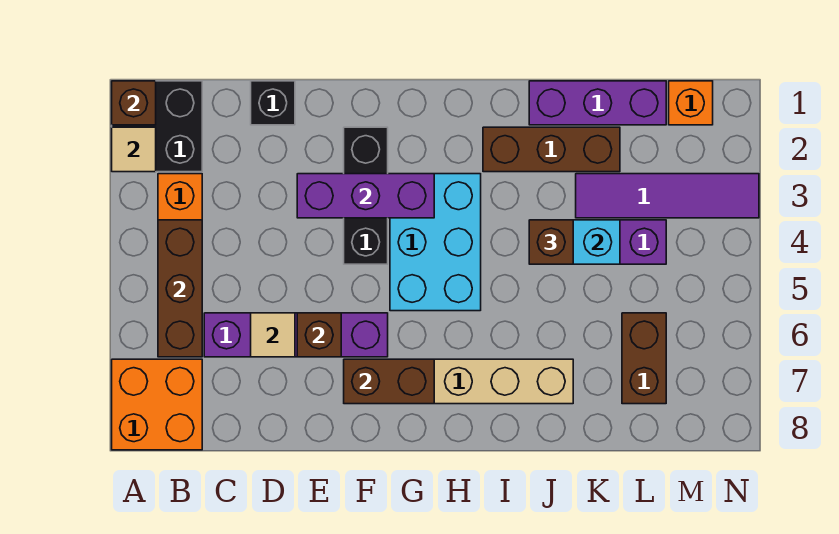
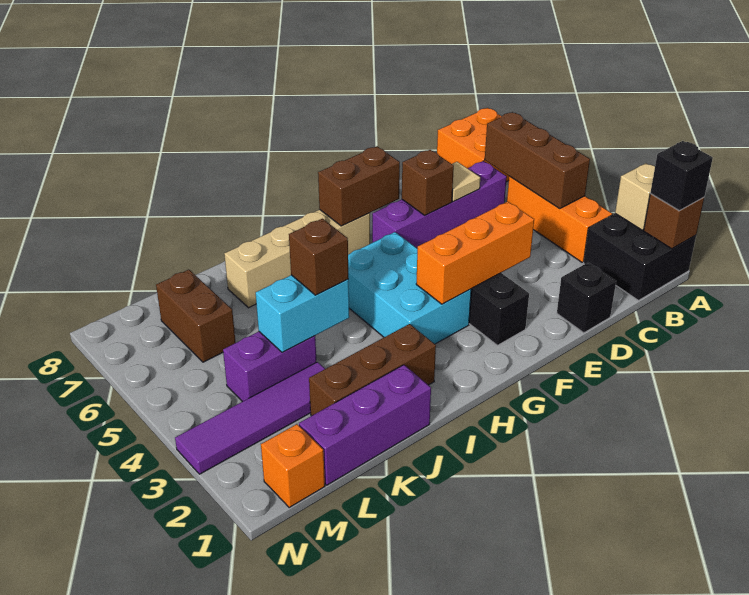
none -> black 1x1 brick [650,141,713,211]
tan 1x1 tile [112,127,156,172] -> tan 1x1 brick [615,163,655,230]
purple 1x3 brick [297,174,434,218] -> orange 1x3 brick [416,202,534,304]

